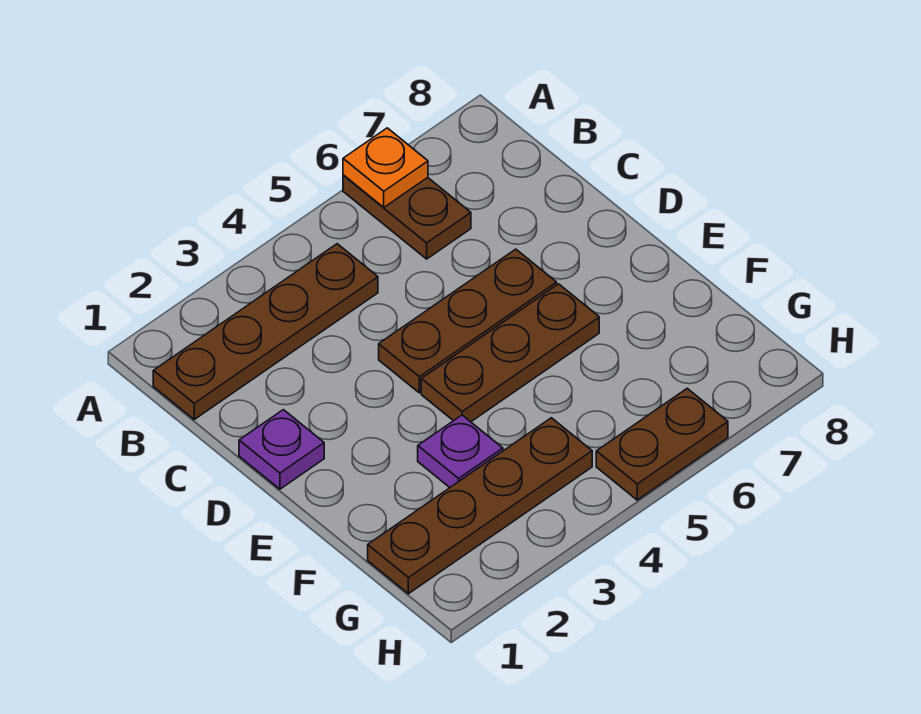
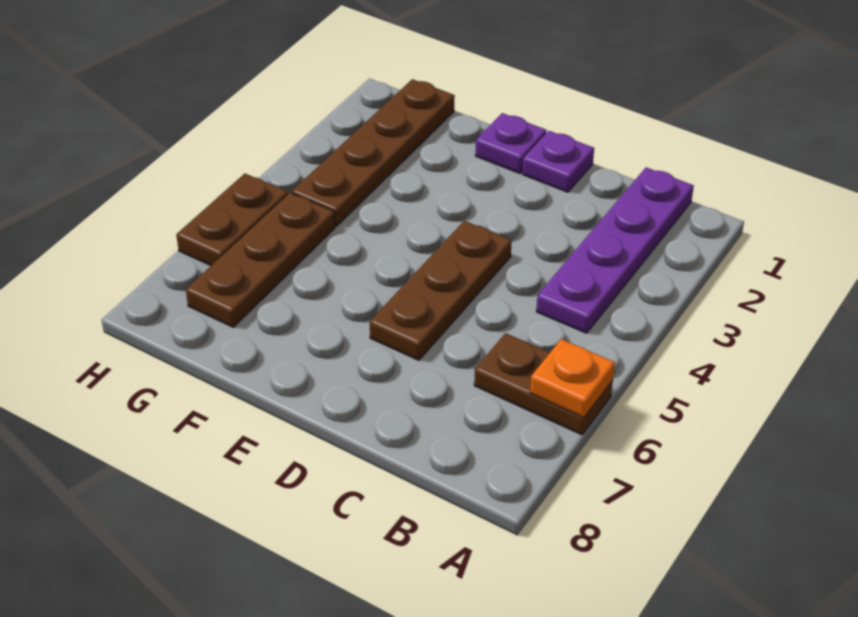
brown 1x4 plate [153,244,378,419] -> purple 1x4 plate [536,167,694,333]
brown 1x3 plate [421,284,599,422] -> brown 1x3 plate moved to [186,193,335,327]
purple 1x1 plate [418,415,503,487] -> purple 1x1 plate moved to [475,113,547,174]

